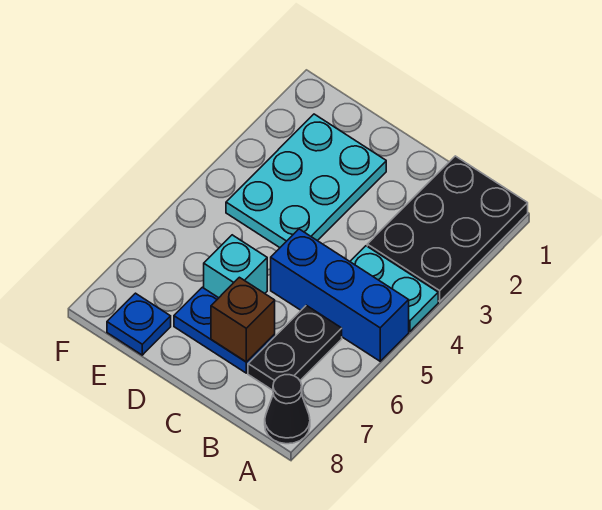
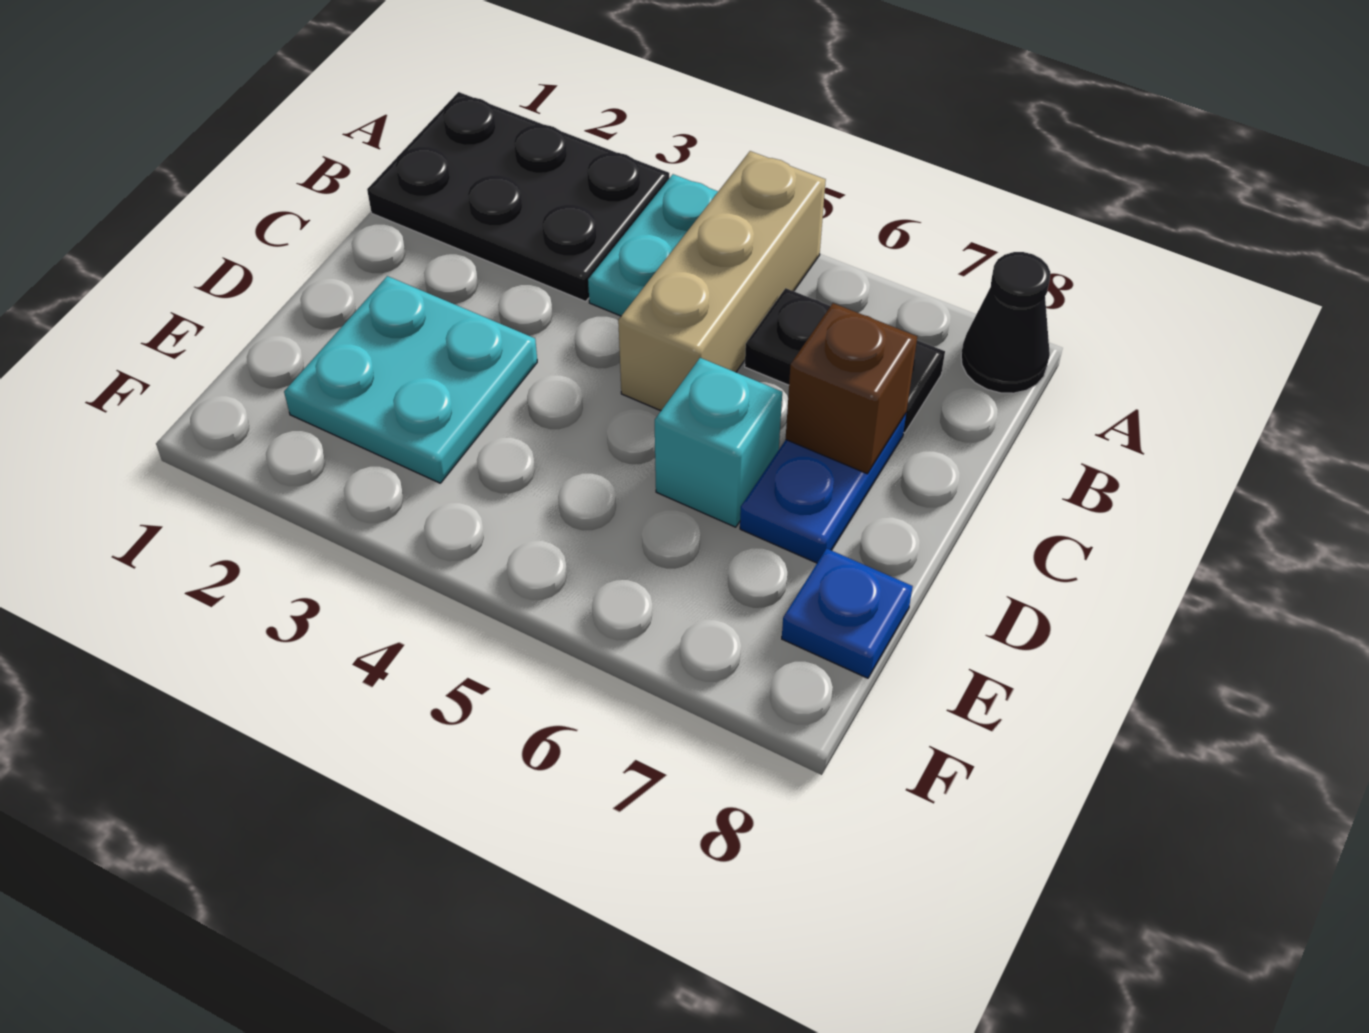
blue 1x3 brick [271,229,409,361] -> tan 1x3 brick [618,151,826,411]
cyan 2x3 plate [226,114,386,248] -> cyan 2x2 plate [284,276,537,483]

